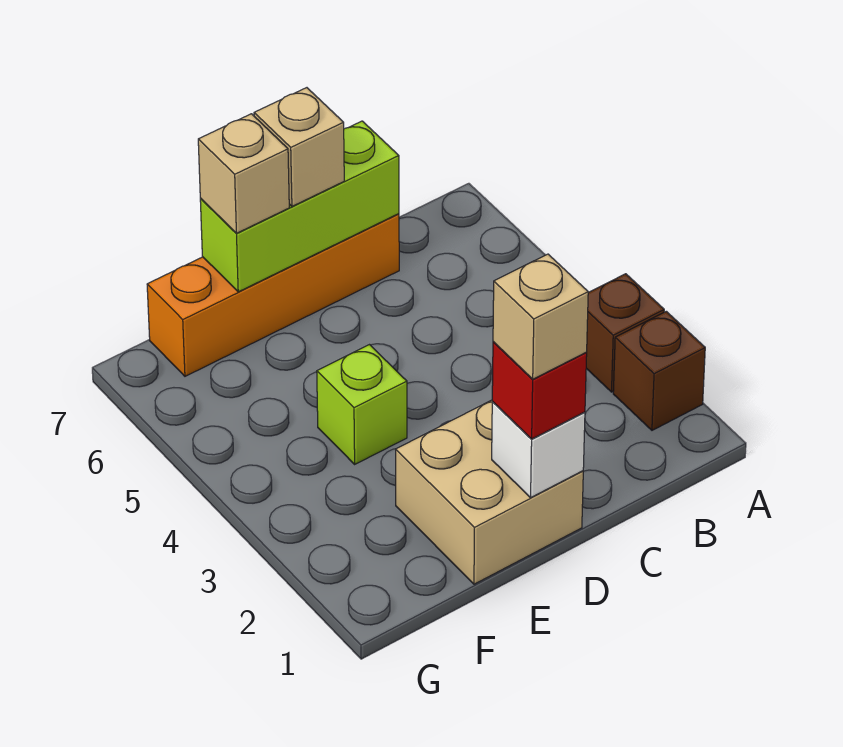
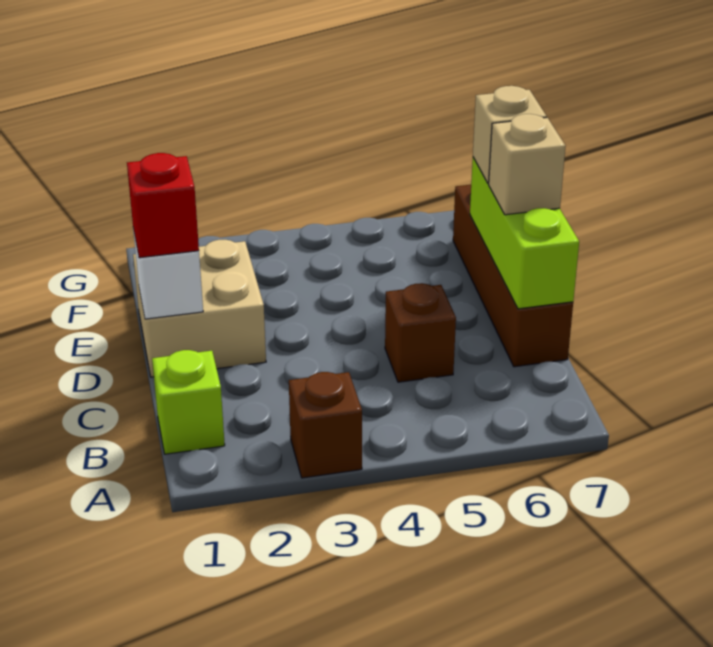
brown 1x1 brick [613,311,705,430] -> brown 1x1 brick moved to [385,283,456,382]
orange 1x4 brick [147,214,399,376] -> brown 1x4 brick [453,185,573,367]
tan 1x1 brick [493,254,588,379] -> none
lime 1x1 brick [317,345,407,464] -> lime 1x1 brick moved to [152,350,225,454]

